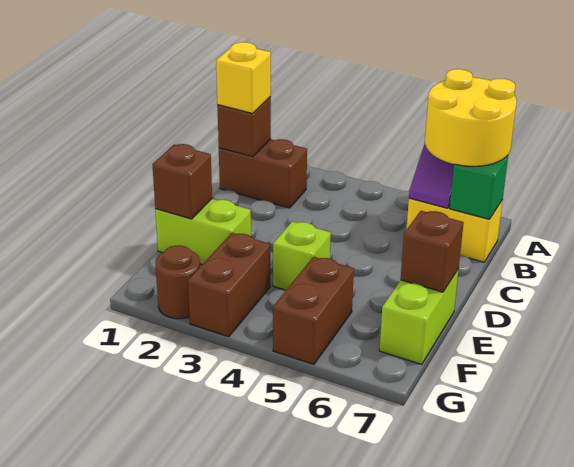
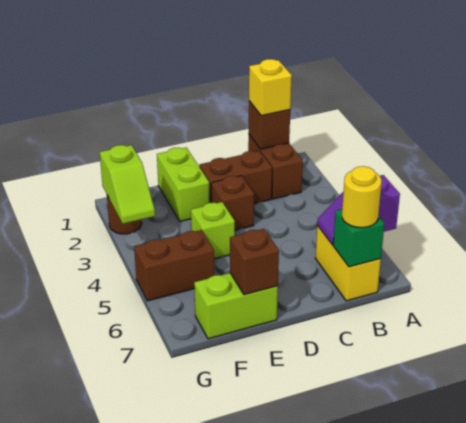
yellow 2x2 round brick [425,69,517,166] -> yellow 1x1 round brick [342,166,381,228]
brown 1x1 brick [152,144,212,219] -> brown 1x1 brick moved to [211,176,254,230]
brown 1x2 brick [188,233,270,337] -> brown 1x2 brick moved to [199,151,272,204]
none -> lime 1x2 slope [100,145,155,224]

